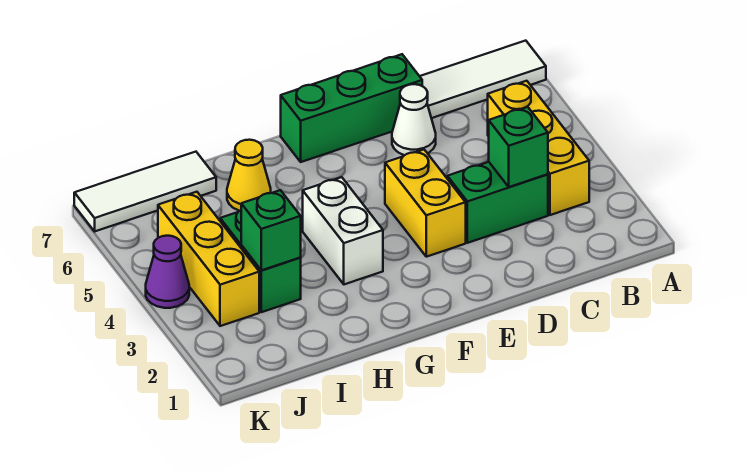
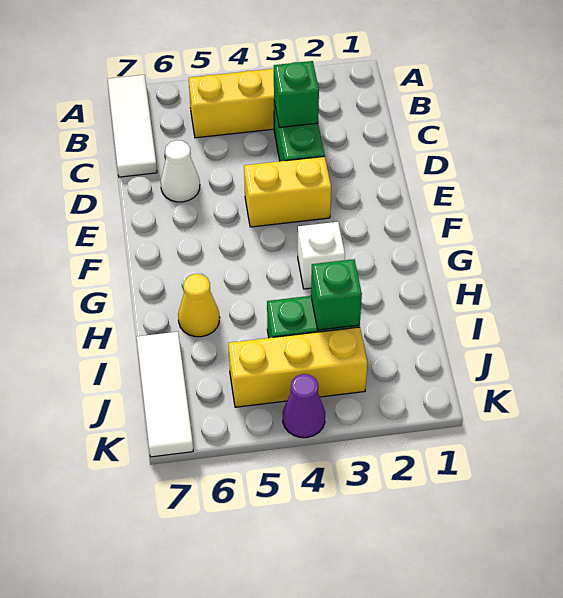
green 1x3 brick [281,54,422,162] -> none
white 1x2 brick [303,177,383,284] -> white 1x1 brick [298,222,345,289]

